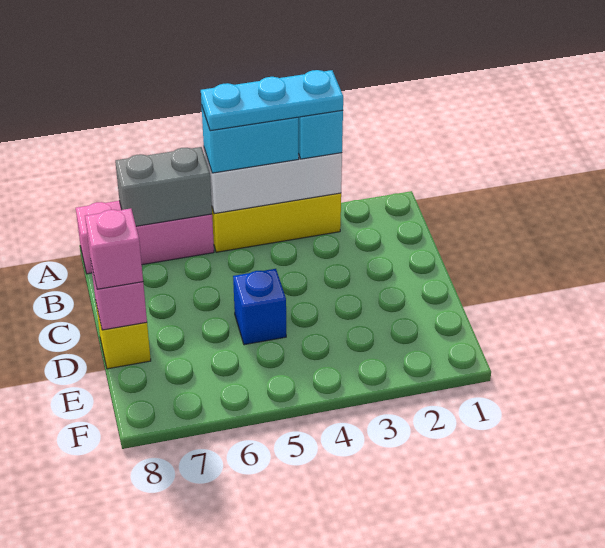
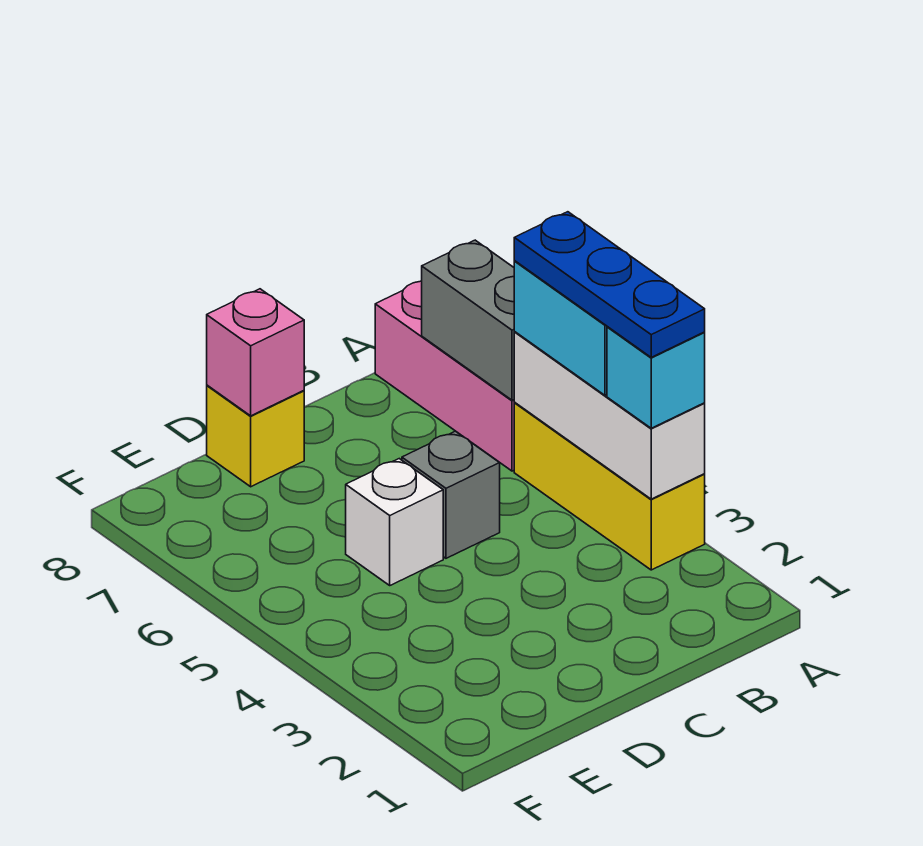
cyan 1x3 plate [201,70,343,131] -> blue 1x3 plate [514,212,705,357]
none -> grey 1x1 brick [402,431,500,558]
blue 1x1 brick [233,269,286,345] -> white 1x1 brick [346,459,443,585]
pink 1x1 brick [85,208,143,289] -> none

